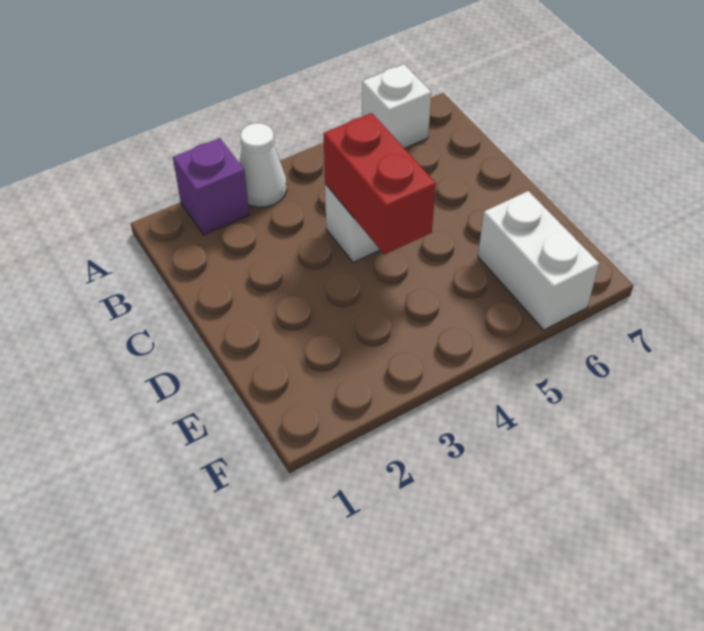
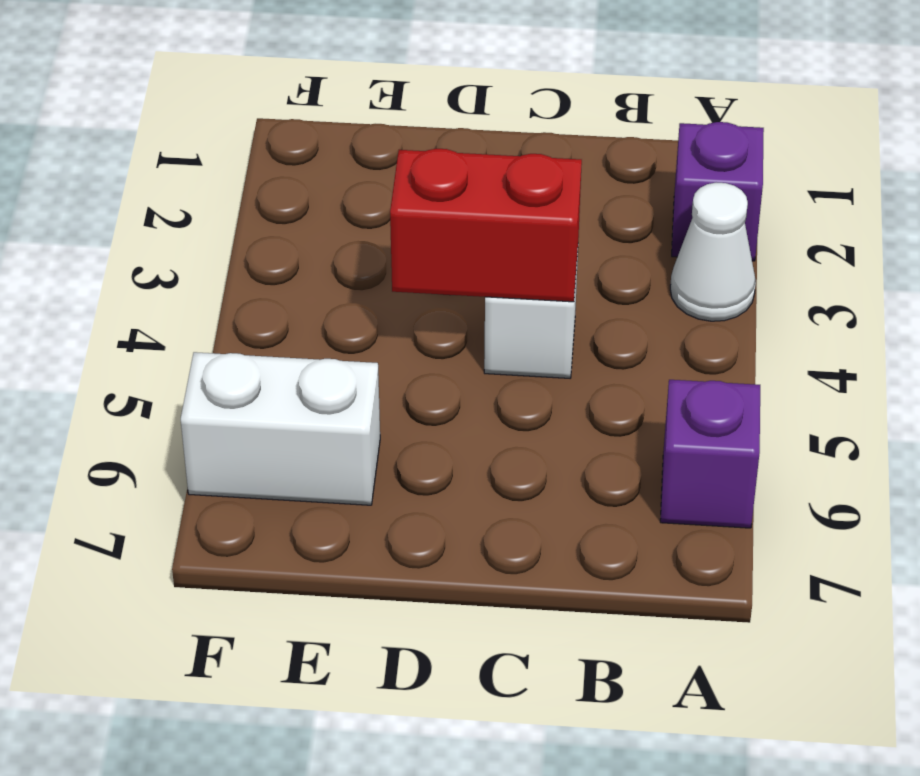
white 1x1 brick [362,64,431,149] -> purple 1x1 brick [660,380,760,528]

